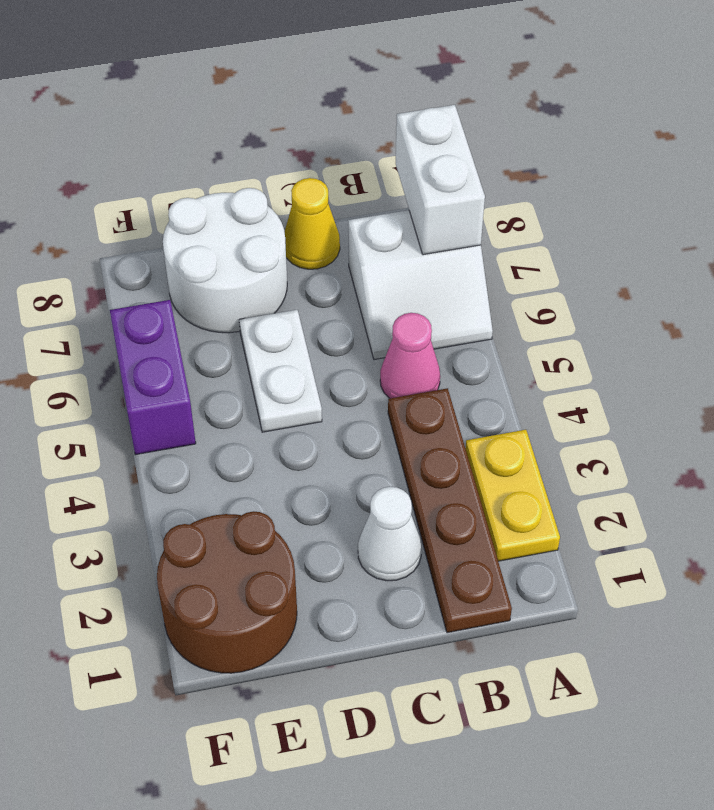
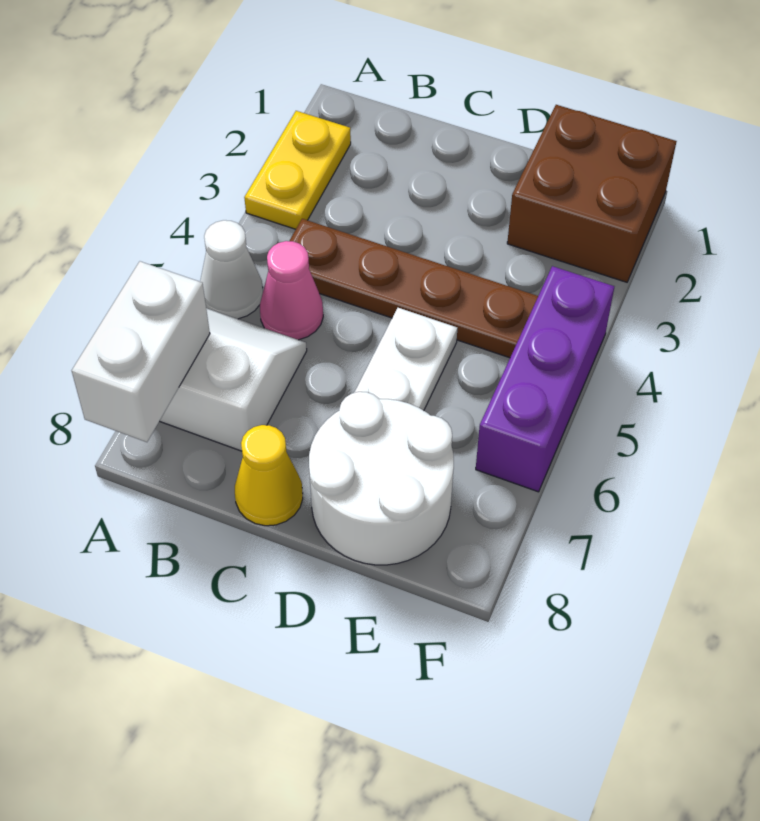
brown 1x4 plate [388,388,512,633] -> brown 1x4 plate turned to [290,219,538,358]
white 1x1 cone [358,487,422,581] -> white 1x1 cone moved to [200,220,263,319]
brown 2x2 round brick [157,511,297,673] -> brown 2x2 brick [507,105,677,282]
purple 1x2 brick [110,300,196,455] -> purple 1x3 brick [476,266,614,492]

